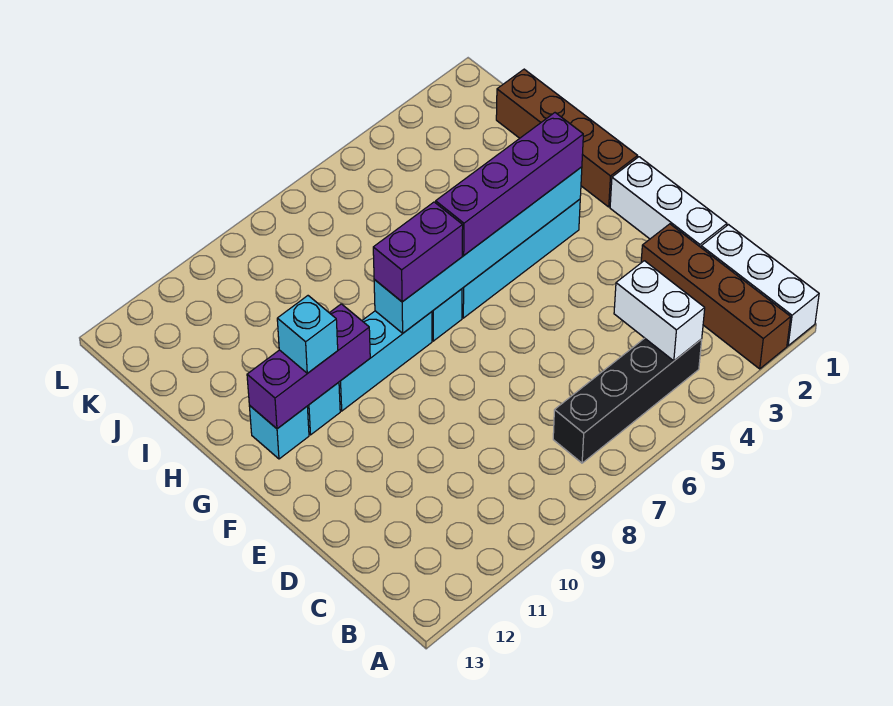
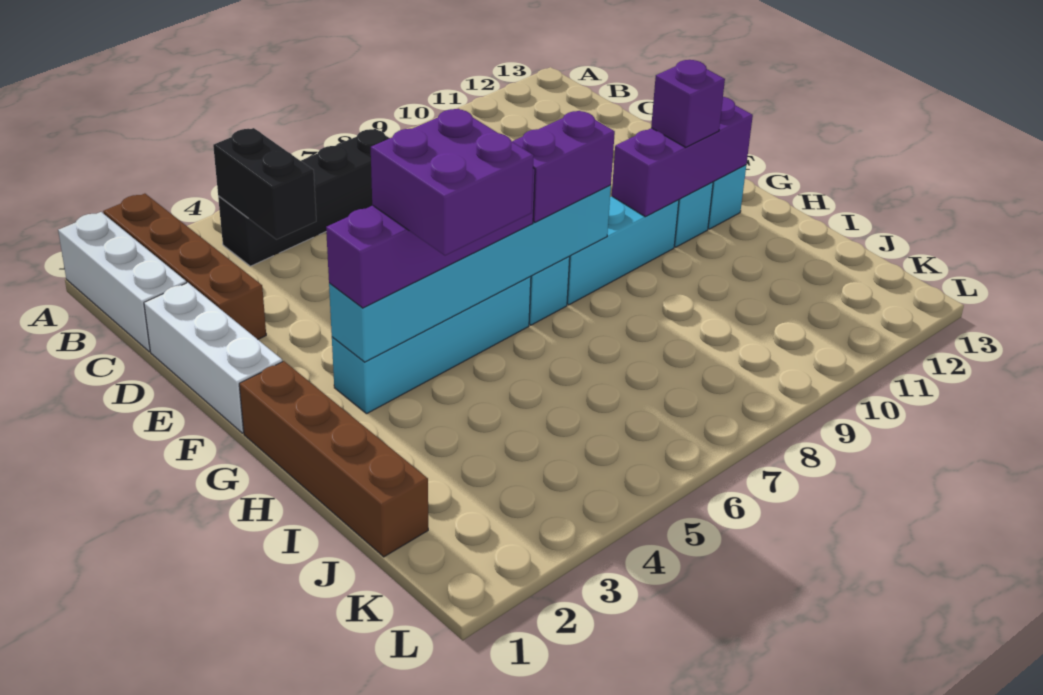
white 1x2 brick [614,261,705,361] -> black 1x2 brick [213,128,316,240]
none -> purple 2x2 brick [371,109,534,256]
cyan 1x1 brick [277,296,338,373] -> purple 1x1 brick [651,60,725,147]

